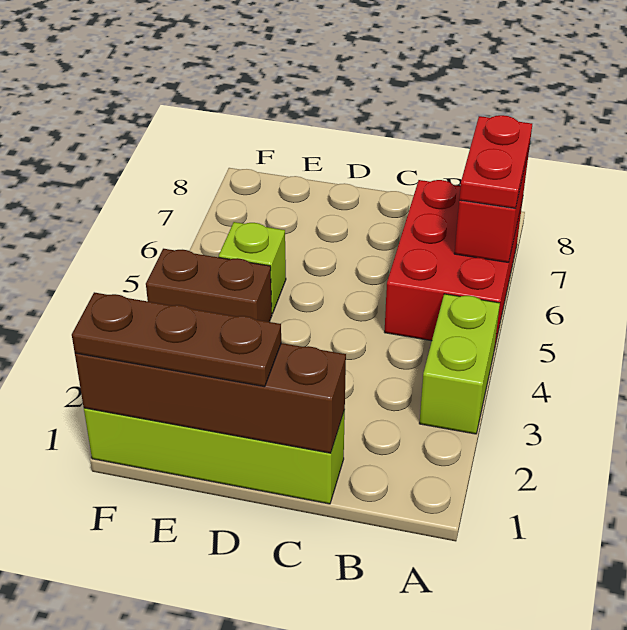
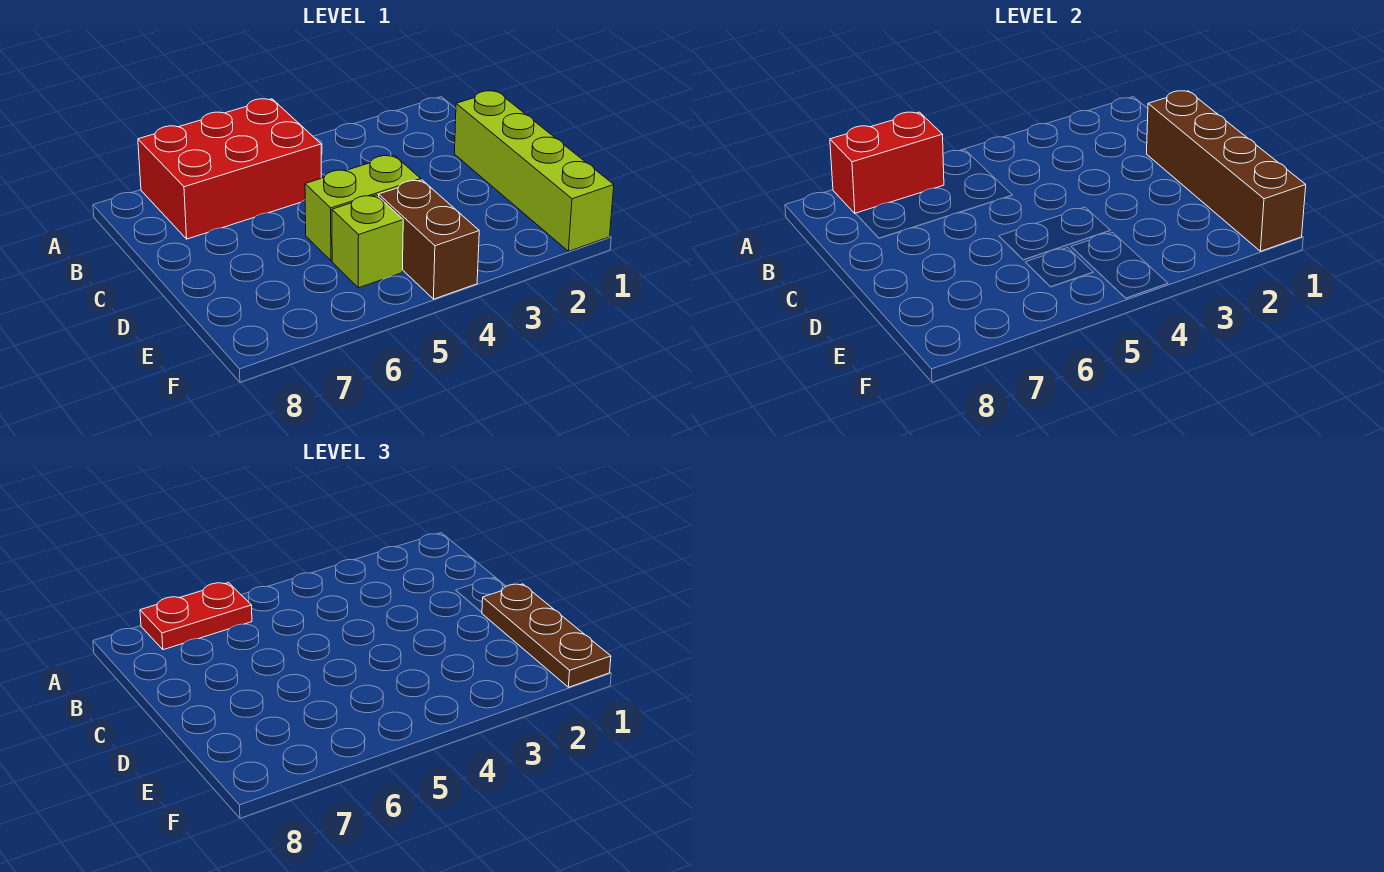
lime 1x2 brick [419,294,500,434] -> lime 1x2 brick moved to [305,155,421,261]

